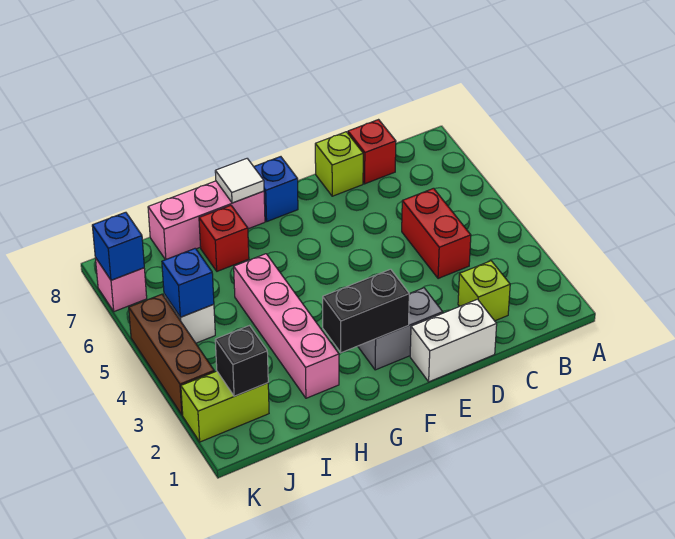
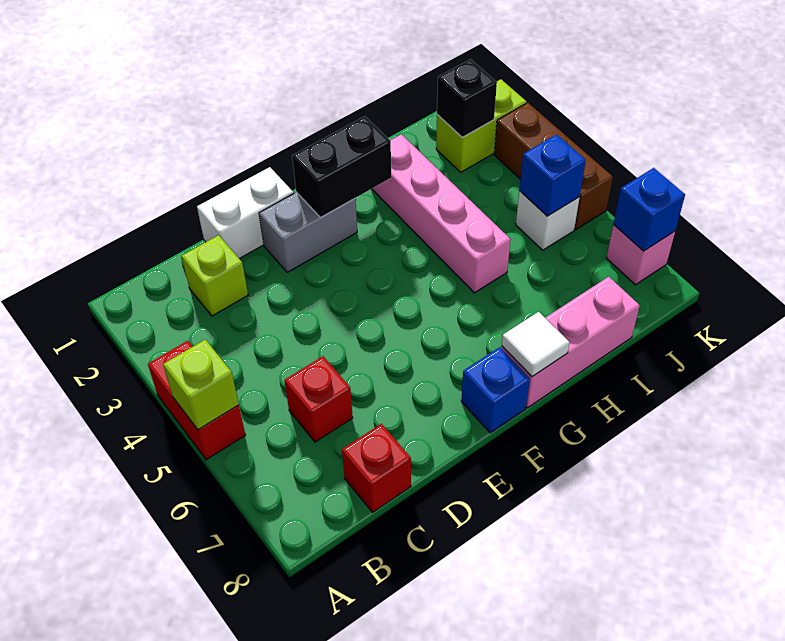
red 1x2 brick [402,188,471,279] -> red 1x2 brick moved to [148,341,245,460]
lime 1x1 brick [315,132,363,196] -> lime 1x1 brick moved to [163,339,239,430]
red 1x1 brick [199,205,249,271] -> red 1x1 brick moved to [284,356,353,442]

